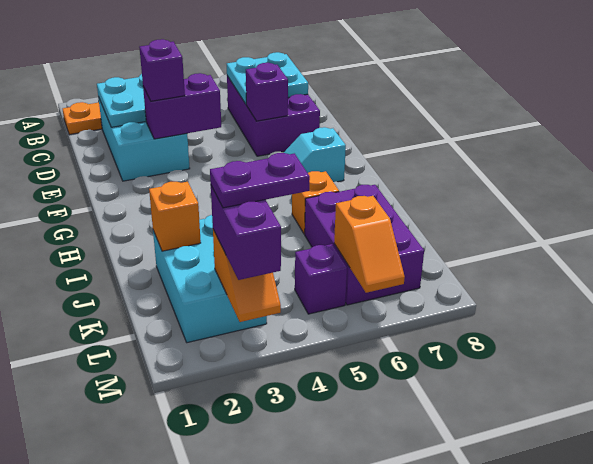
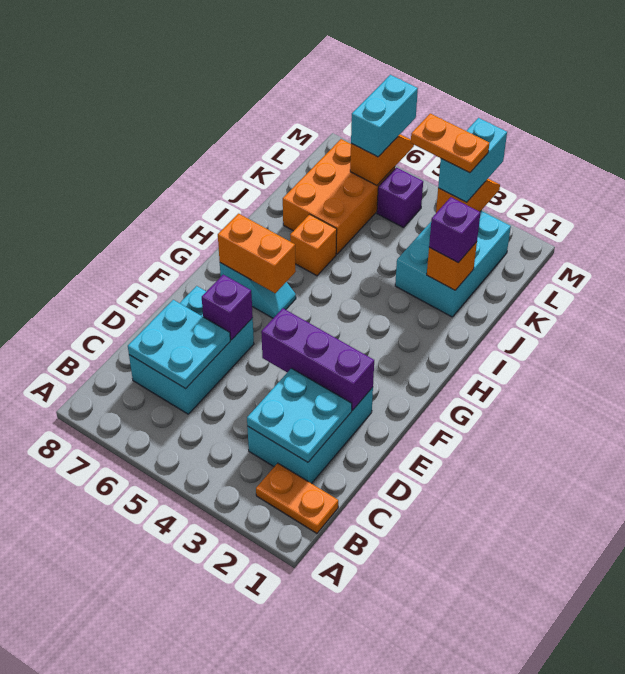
purple 2x3 brick [227,76,320,156] -> cyan 2x3 brick [129,286,254,414]
purple 1x2 brick [143,73,221,139] -> purple 1x3 brick [261,308,374,410]
purple 1x1 brick [139,39,185,101] -> purple 1x1 brick moved to [429,197,480,263]
none -> orange 1x2 brick [218,214,296,293]
purple 2x3 brick [305,185,424,305] -> orange 2x3 brick [283,139,395,254]
purple 1x2 brick [211,186,281,280] -> cyan 1x2 brick [438,118,507,202]
purple 1x2 plate [210,153,310,208] -> orange 1x2 plate [411,113,489,173]
none -> cyan 1x2 brick [351,75,418,157]

